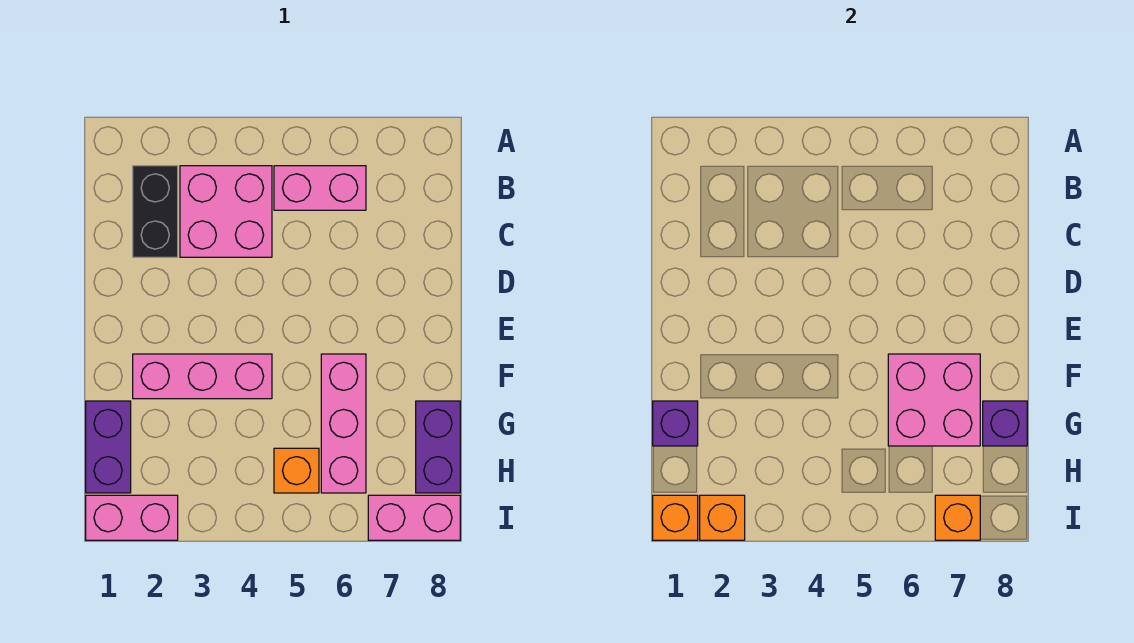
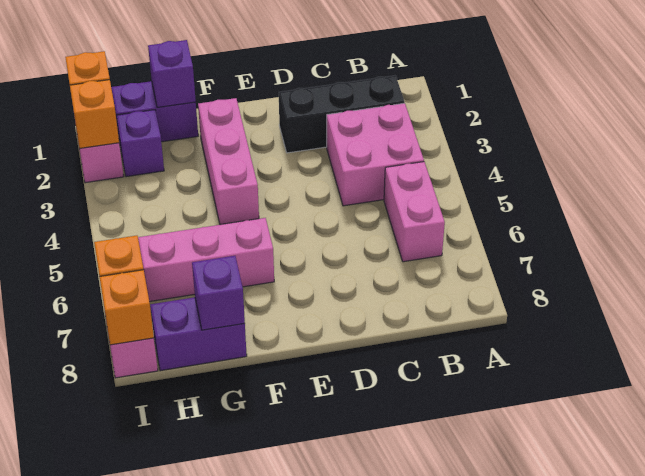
black 1x2 brick [133,166,178,257] -> black 1x3 brick [279,75,405,153]
pink 2x2 brick [888,354,980,446] -> none
none -> purple 1x1 brick [116,110,164,177]
orange 1x1 brick [274,448,319,493] -> orange 1x1 brick moved to [100,270,154,345]

